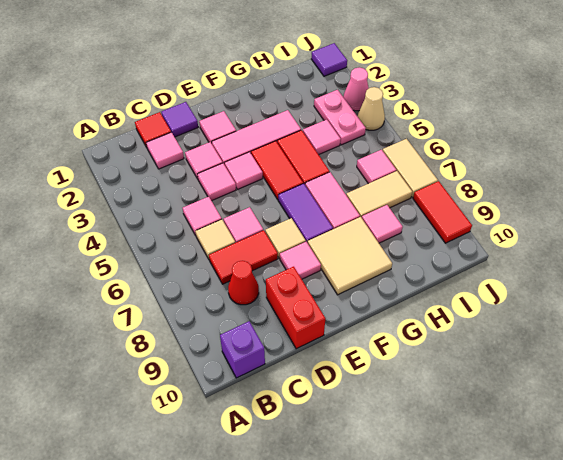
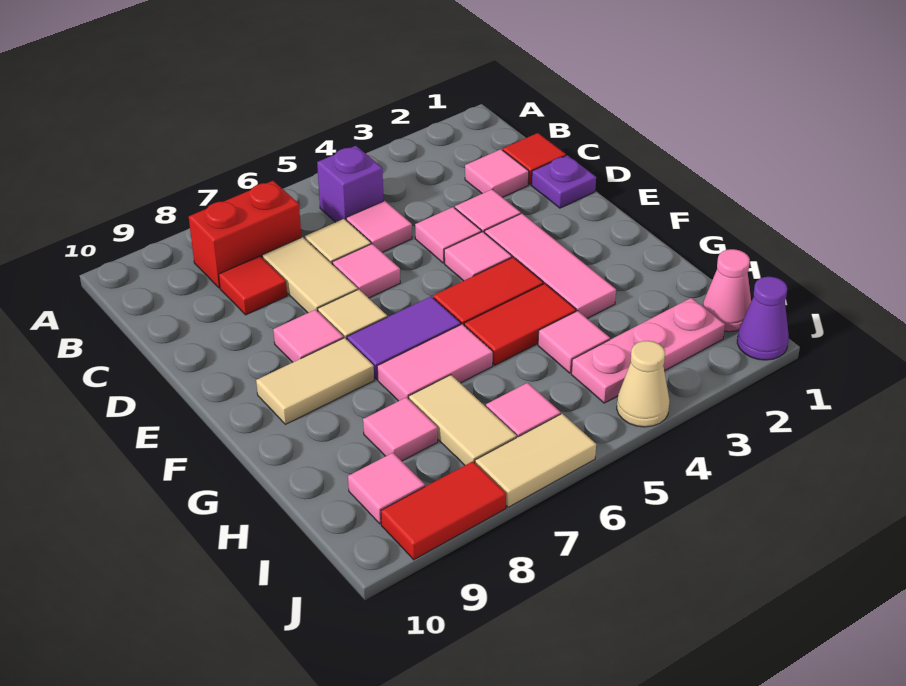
purple 1x1 brick [220,321,265,378] -> purple 1x1 brick moved to [317,146,384,222]
red 1x2 tile [209,230,278,284] -> tan 1x2 tile [262,237,358,313]
red 1x1 cone [228,261,259,305] -> red 1x1 tile [219,256,287,315]
purple 1x1 tile [161,102,198,137] -> purple 1x1 plate [531,155,596,208]
red 1x2 brick [266,267,325,349] -> red 1x2 brick moved to [189,181,301,288]
pink 1x1 tile [199,111,236,144] -> pink 1x1 tile moved to [348,453,425,524]
tan 2x2 tile [308,217,392,295] -> tan 1x2 tile [256,338,374,424]
pink 1x2 plate [314,90,366,145] -> pink 1x3 plate [571,298,725,403]
purple 1x1 tile [311,43,347,76] -> purple 1x1 cone [737,277,789,360]
pink 1x1 cone [343,67,369,111] -> pink 1x1 cone moved to [703,249,751,332]

